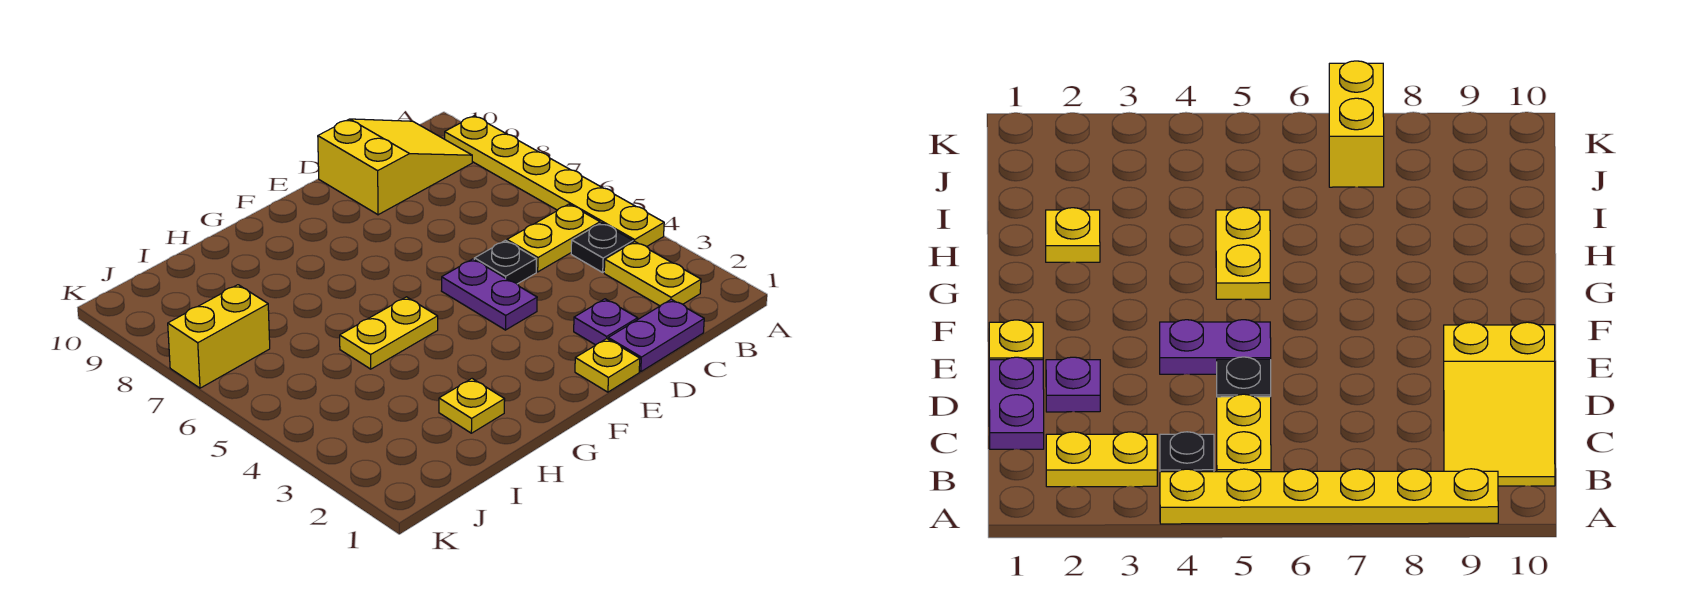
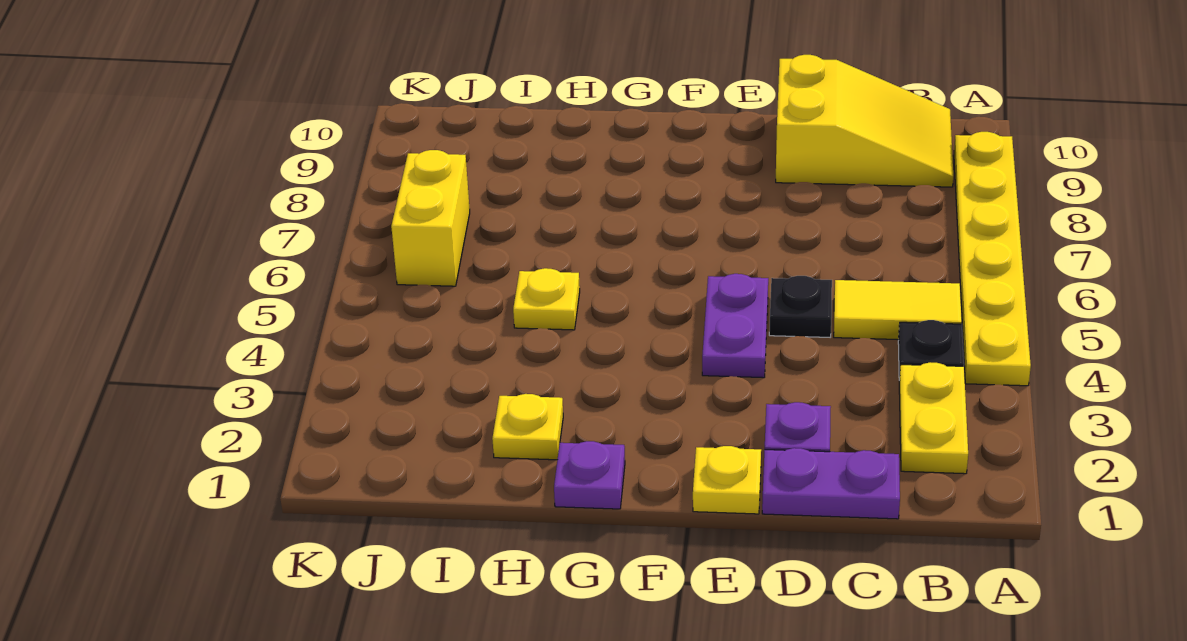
yellow 1x2 plate [507,204,600,272] -> yellow 1x2 tile [834,280,962,340]
none -> purple 1x1 plate [554,441,625,509]
yellow 1x2 plate [340,297,438,369] -> yellow 1x1 plate [513,268,580,330]
yellow 1x2 brick [168,285,270,388] -> yellow 1x2 brick turned to [391,150,470,286]

